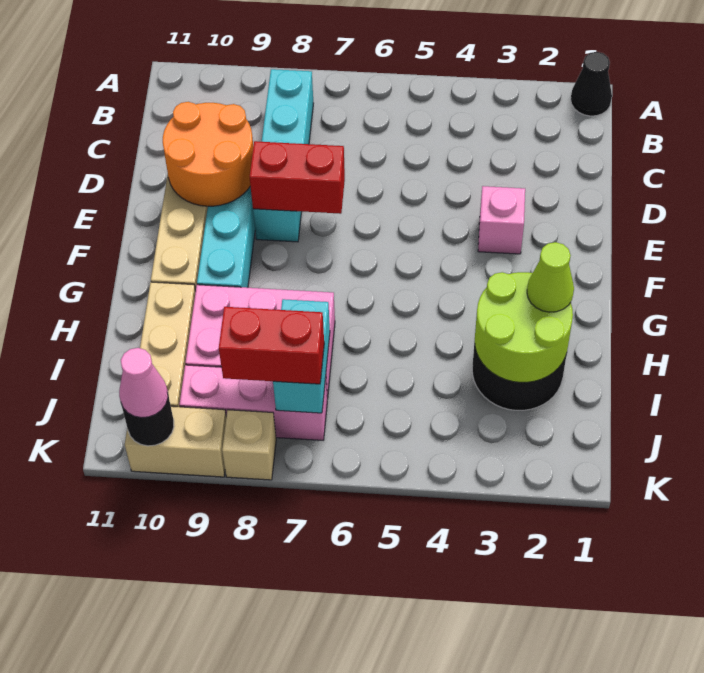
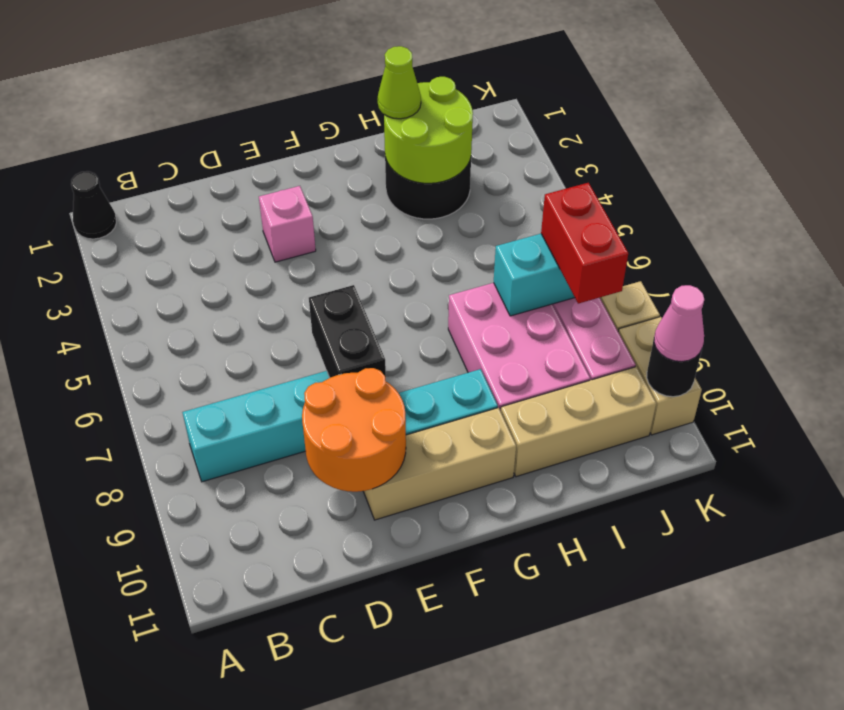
red 1x2 brick [250,141,345,214] -> black 1x2 brick [309,285,386,381]

